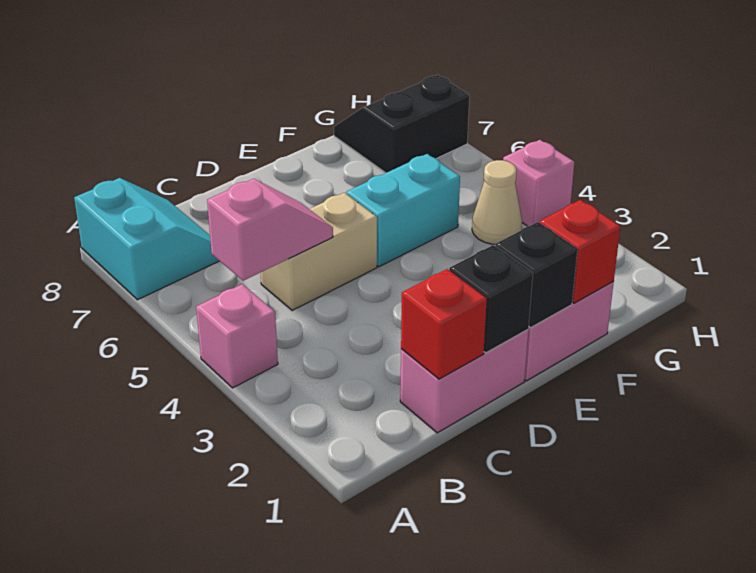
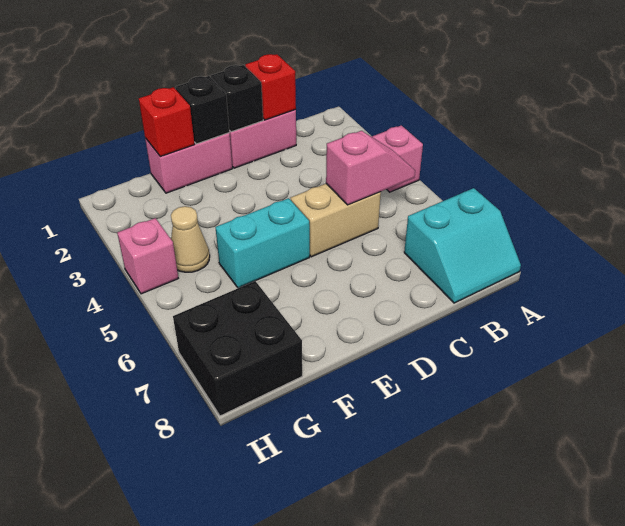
cyan 2x2 slope [74,178,219,300] -> cyan 2x2 slope turned to [404,188,521,303]
pink 1x2 slope [207,179,333,281] -> pink 1x2 slope turned to [326,131,415,205]
black 2x2 slope [334,75,469,173] -> black 2x2 brick [173,281,302,416]

